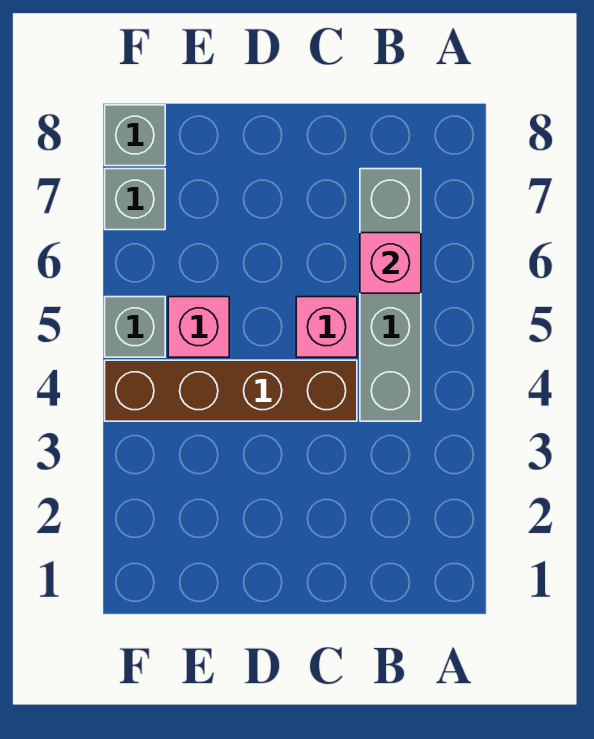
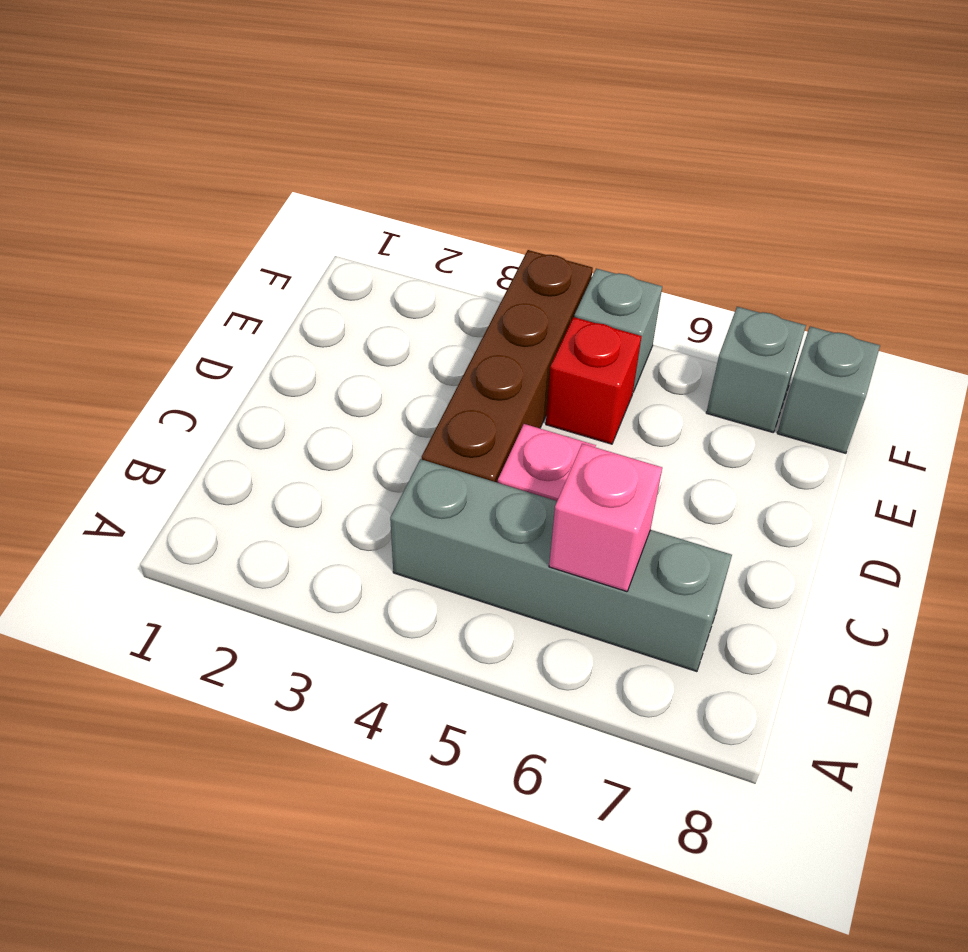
pink 1x1 brick [168,297,229,357] -> red 1x1 brick [546,317,641,444]

